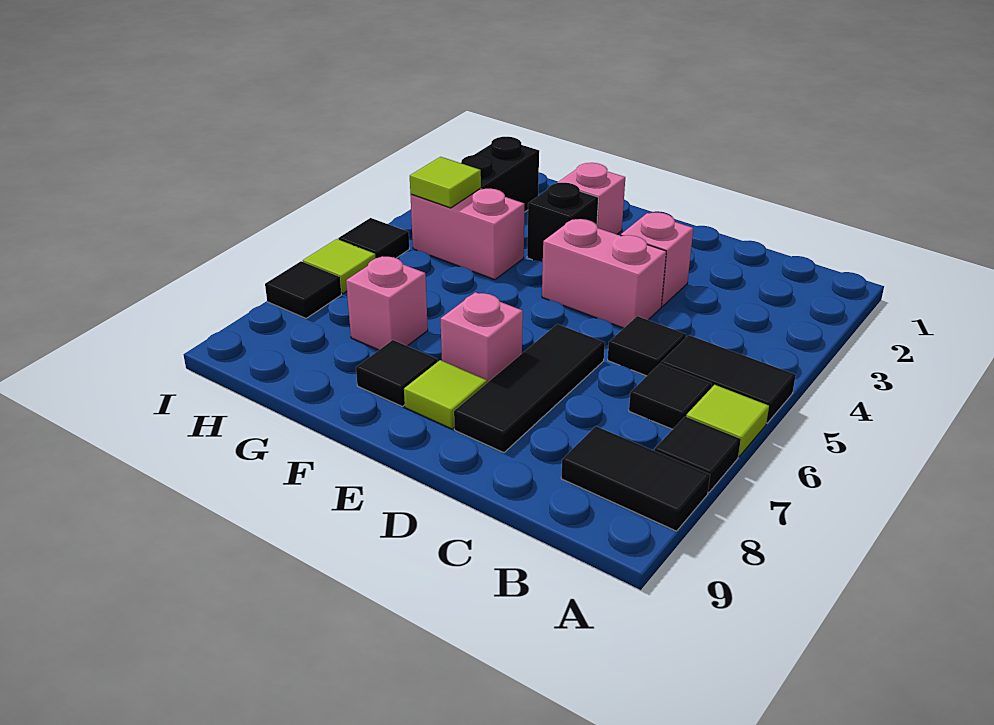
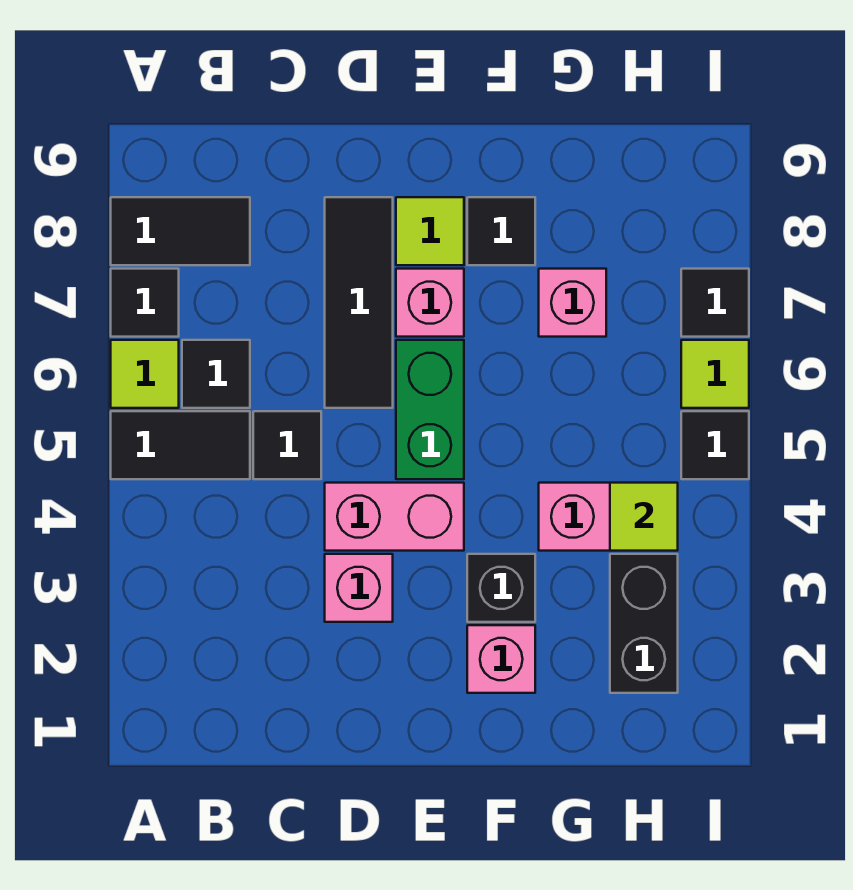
none -> green 1x2 brick [396,340,464,479]

